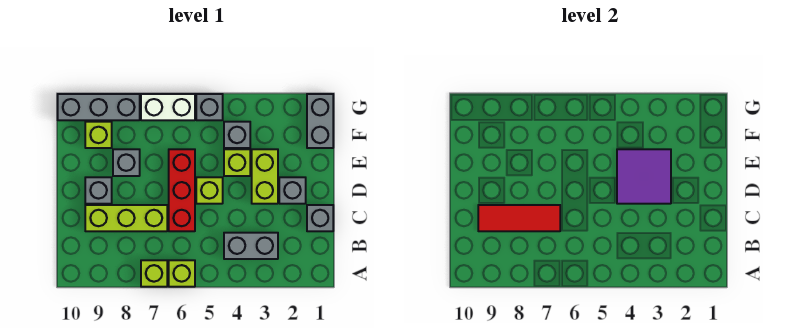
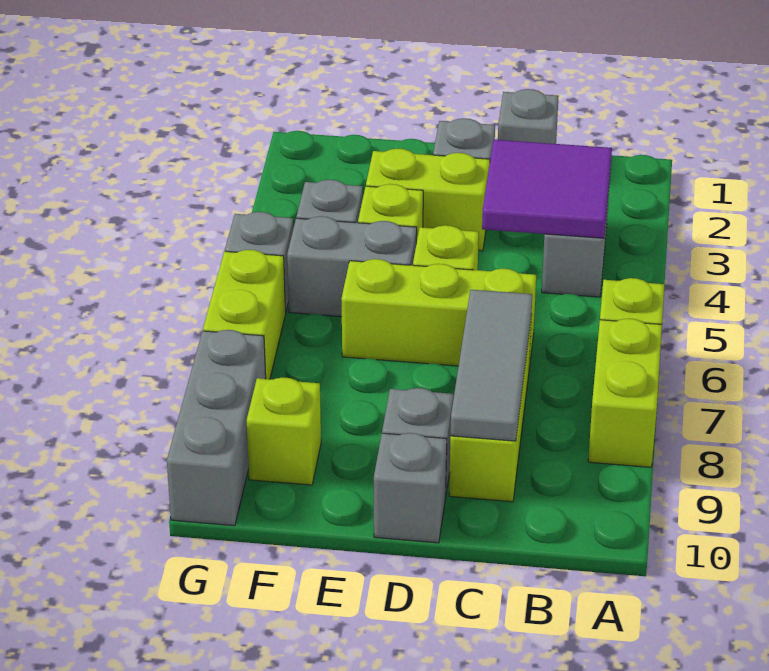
lime 1x1 brick [141,260,167,287] -> lime 1x2 brick [588,318,662,467]
red 1x3 brick [169,149,195,231] -> lime 1x3 brick [341,259,536,367]
red 1x3 tile [478,205,560,231] -> grey 1x3 tile [450,290,532,441]
purple 2x2 tile [617,149,671,204] -> purple 2x2 tile moved to [482,140,612,238]
grey 1x1 brick [113,149,140,176] -> grey 1x1 brick moved to [374,433,447,543]
grey 1x2 brick [307,94,333,148] -> grey 1x2 brick moved to [287,216,417,317]
white 1x2 brick [141,94,195,120] -> lime 1x2 brick [203,250,286,379]

